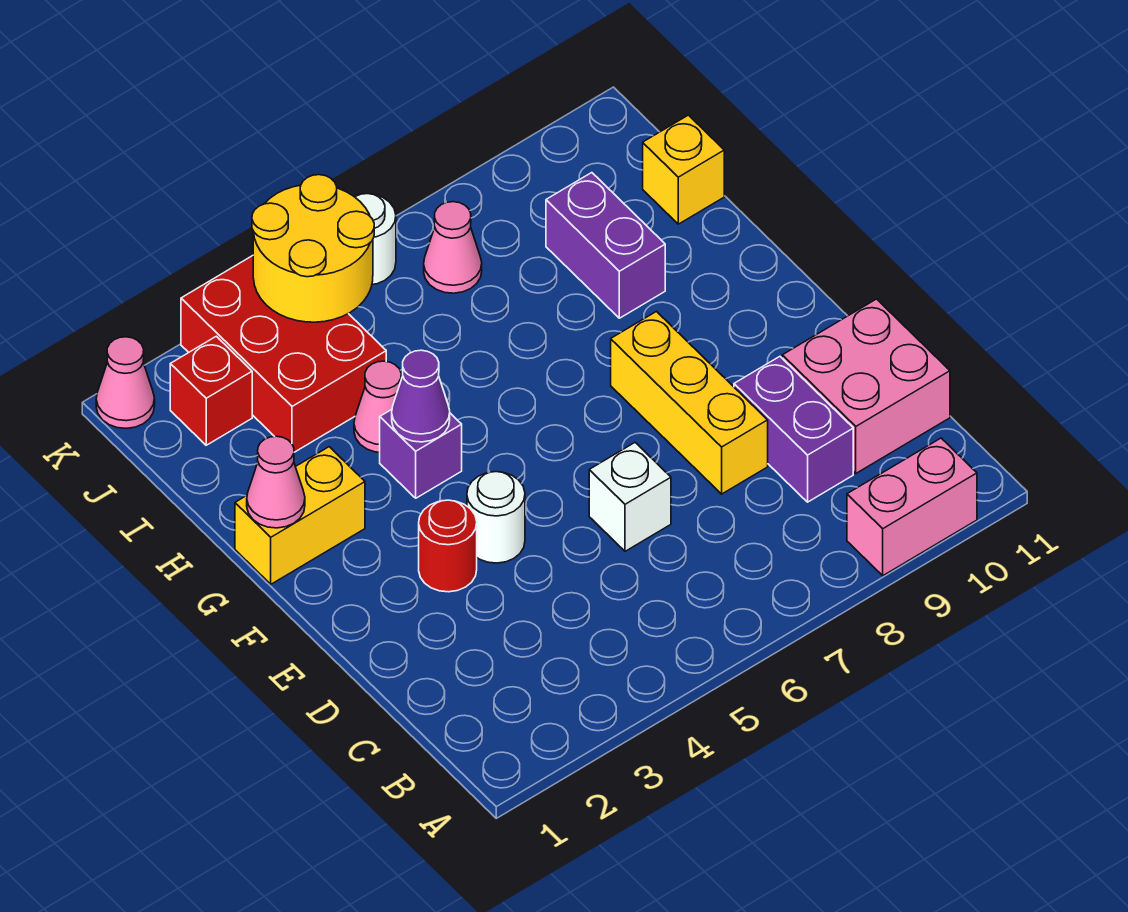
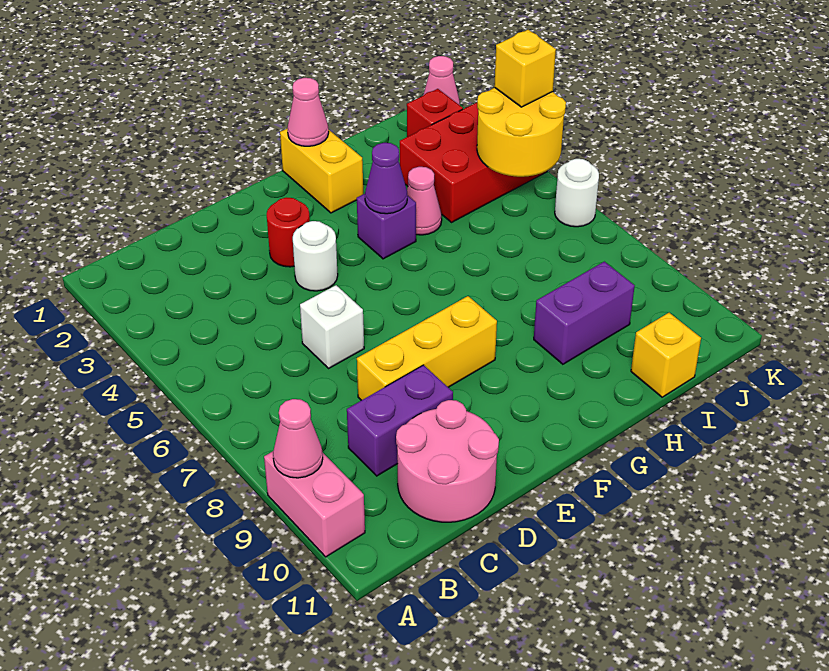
pink 2x2 brick [782,299,950,473] -> pink 2x2 round brick [396,400,499,522]
pink 1x1 cone [424,202,482,293] -> pink 1x1 cone moved to [273,399,323,478]
none -> yellow 1x1 brick [494,30,556,107]

